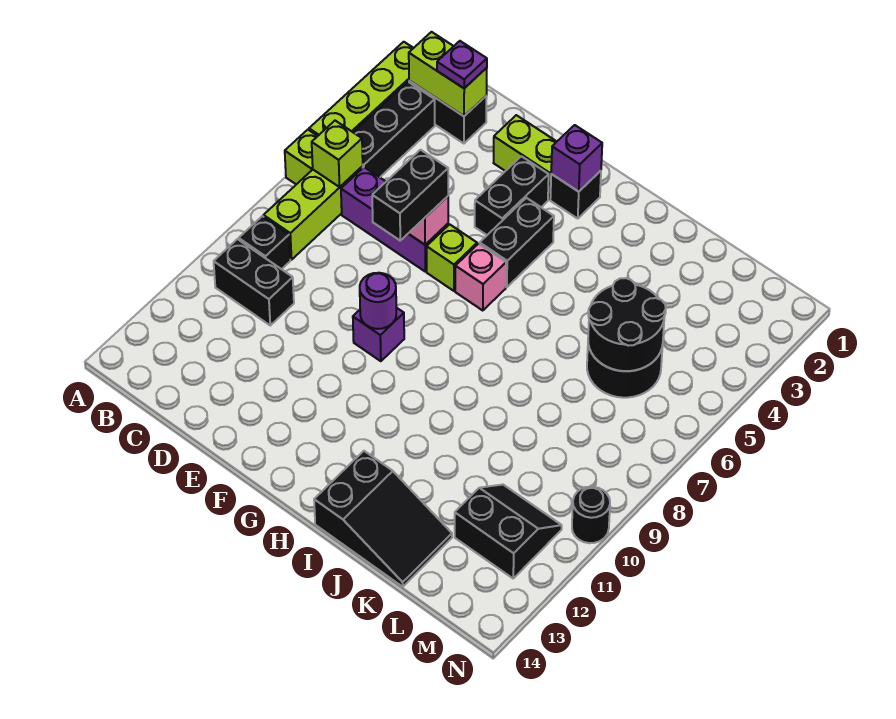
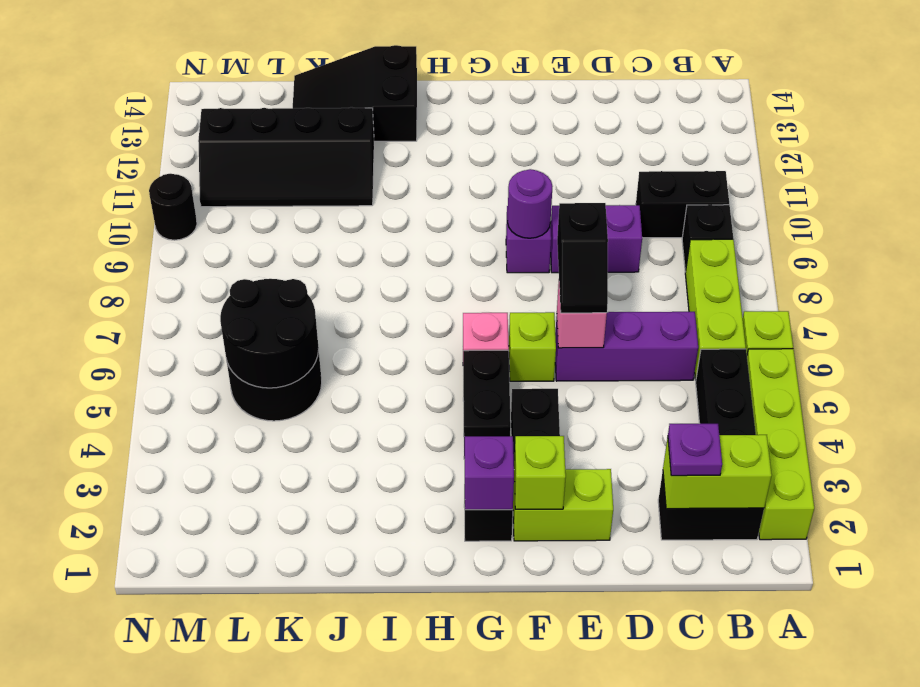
lime 1x1 brick [312,121,363,187] -> lime 1x1 brick moved to [514,436,566,509]
none -> purple 1x2 brick [551,205,642,273]
black 1x2 brick [372,150,448,240] -> black 1x2 slope [557,203,608,313]
black 2x2 slope [455,485,562,578] -> black 2x4 slope [198,107,374,207]

